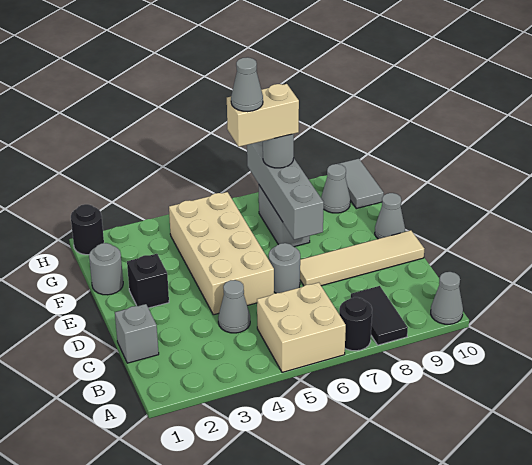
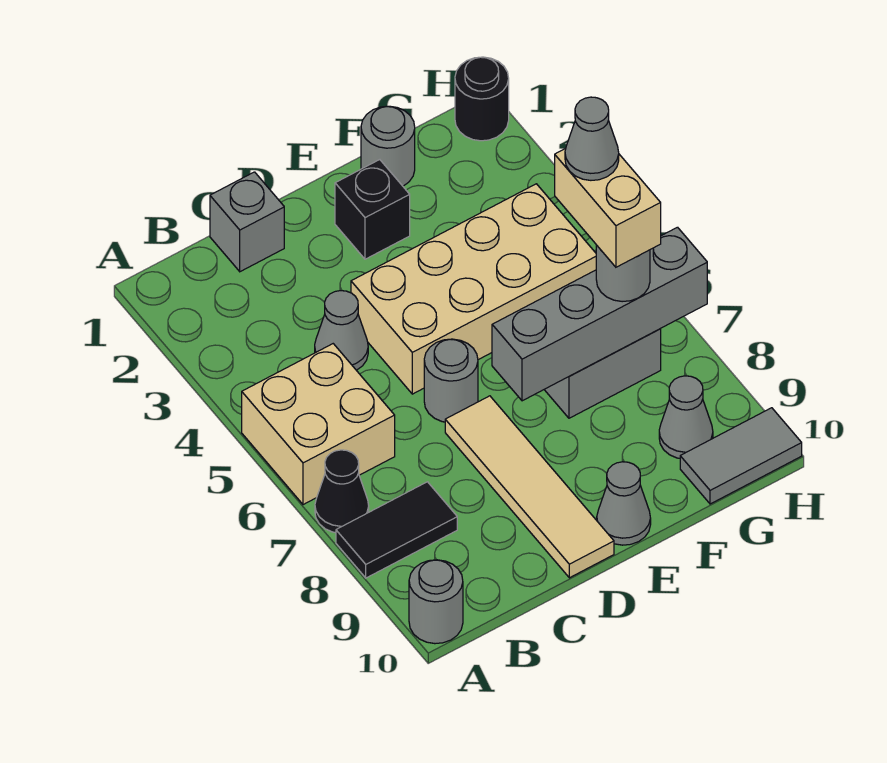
black 1x1 round brick [339,297,372,351] -> black 1x1 cone [315,450,369,533]
grey 1x1 cone [431,272,463,324] -> grey 1x1 round brick [409,560,463,644]

